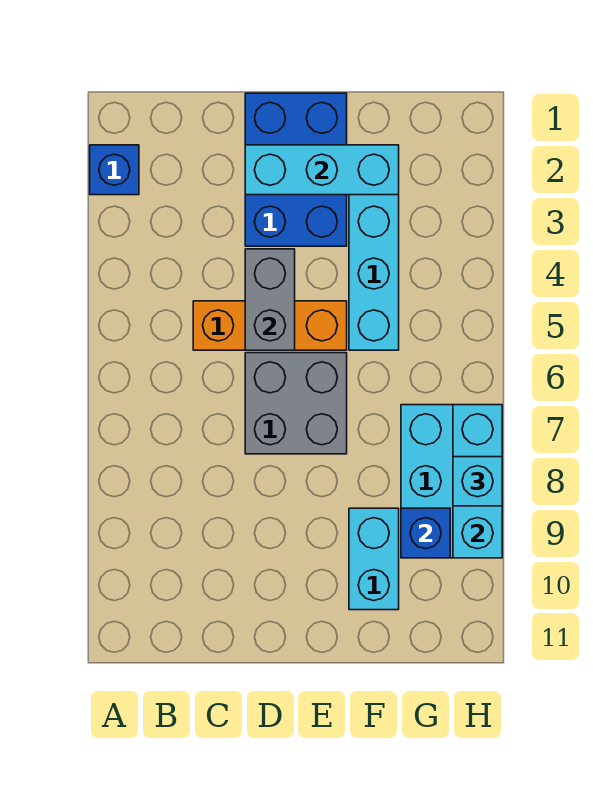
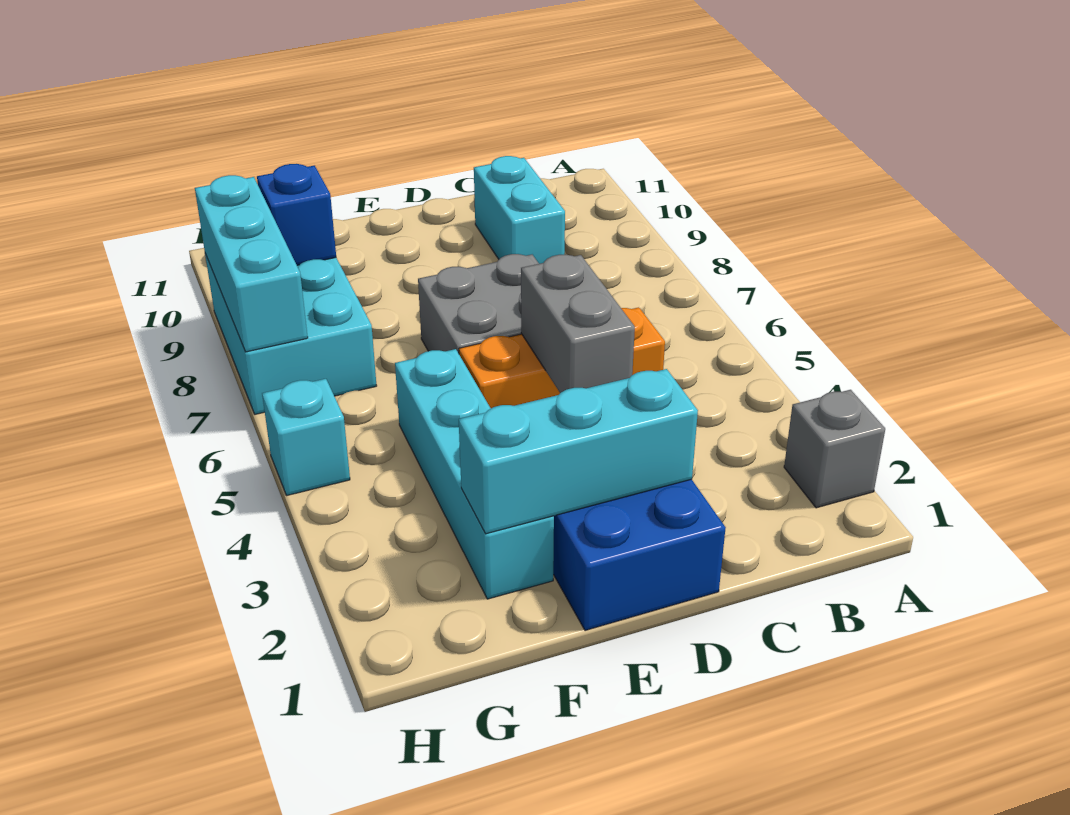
blue 1x1 brick [90,145,139,195] -> grey 1x1 brick [784,390,885,508]
cyan 1x2 brick [349,508,399,610] -> cyan 1x2 brick moved to [474,156,565,264]
cyan 1x1 brick [453,457,502,506] -> cyan 1x1 brick moved to [262,379,350,495]

